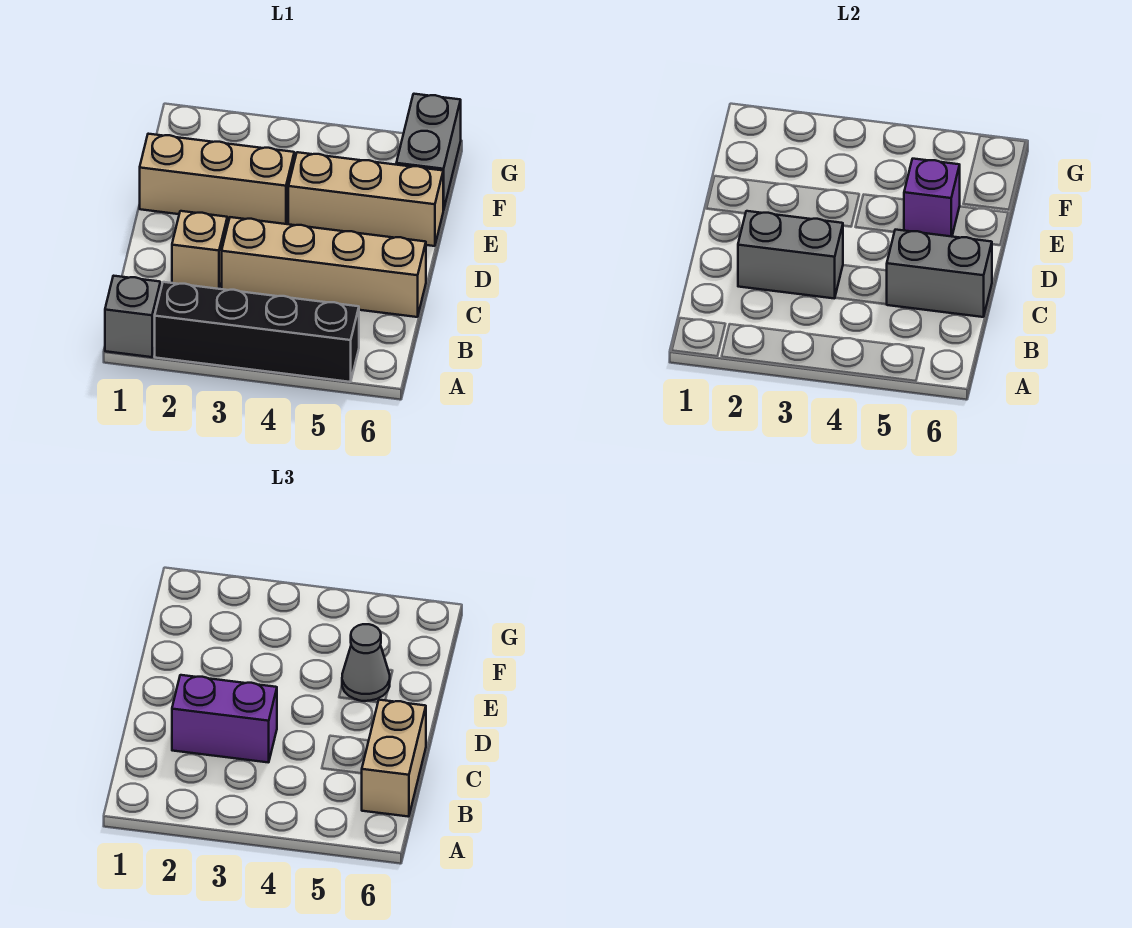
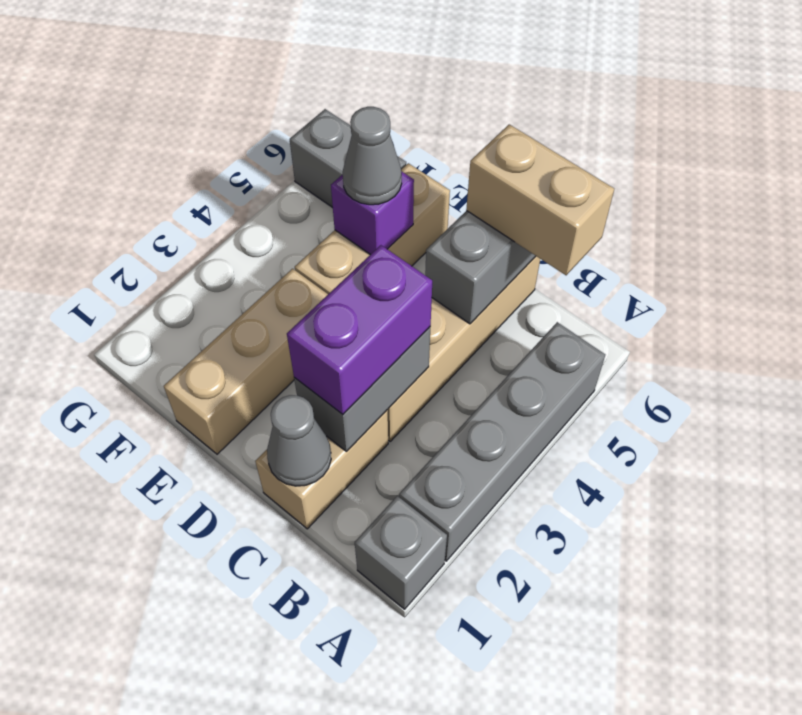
black 1x4 brick [155,282,359,382] -> grey 1x4 brick [399,322,605,561]
none -> grey 1x1 cone [267,395,331,486]
tan 1x1 brick [172,211,227,289] -> tan 1x2 brick [255,410,388,529]

